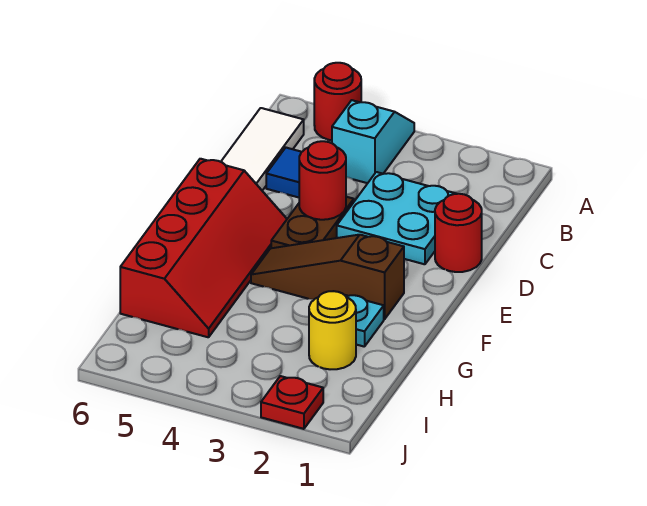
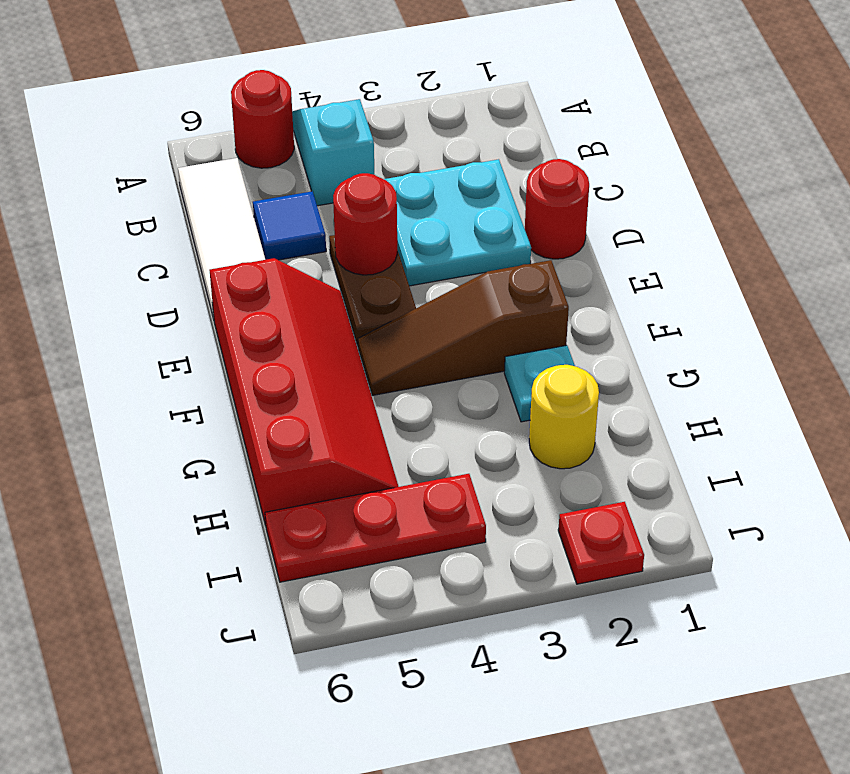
none -> red 1x3 plate [265,474,486,582]

